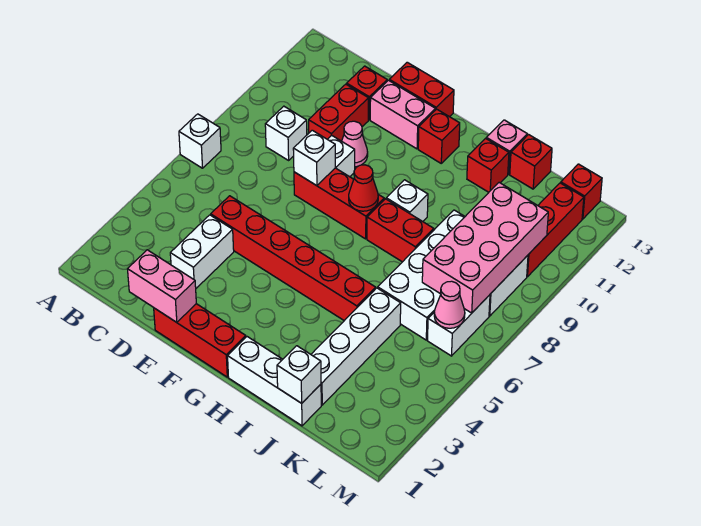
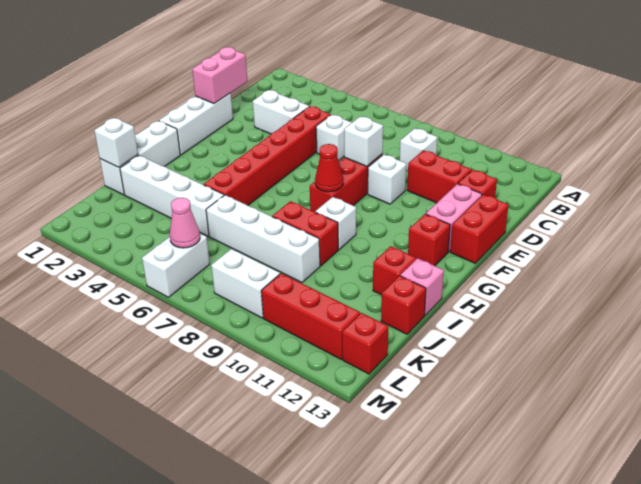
white 1x1 brick [179,114,221,168] -> white 1x1 brick moved to [316,115,352,160]
red 1x3 brick [154,304,246,377] -> white 1x3 brick [159,93,233,155]
pink 1x1 cone [342,121,368,167] -> none
red 1x2 brick [367,199,434,262] -> red 1x2 brick turned to [272,201,338,266]
white 2x4 brick [378,210,465,340] -> white 1x4 brick [206,195,320,282]
pink 2x4 brick [422,183,548,313] -> none
white 1x2 brick [428,295,490,356] -> white 1x2 brick turned to [142,233,210,297]

